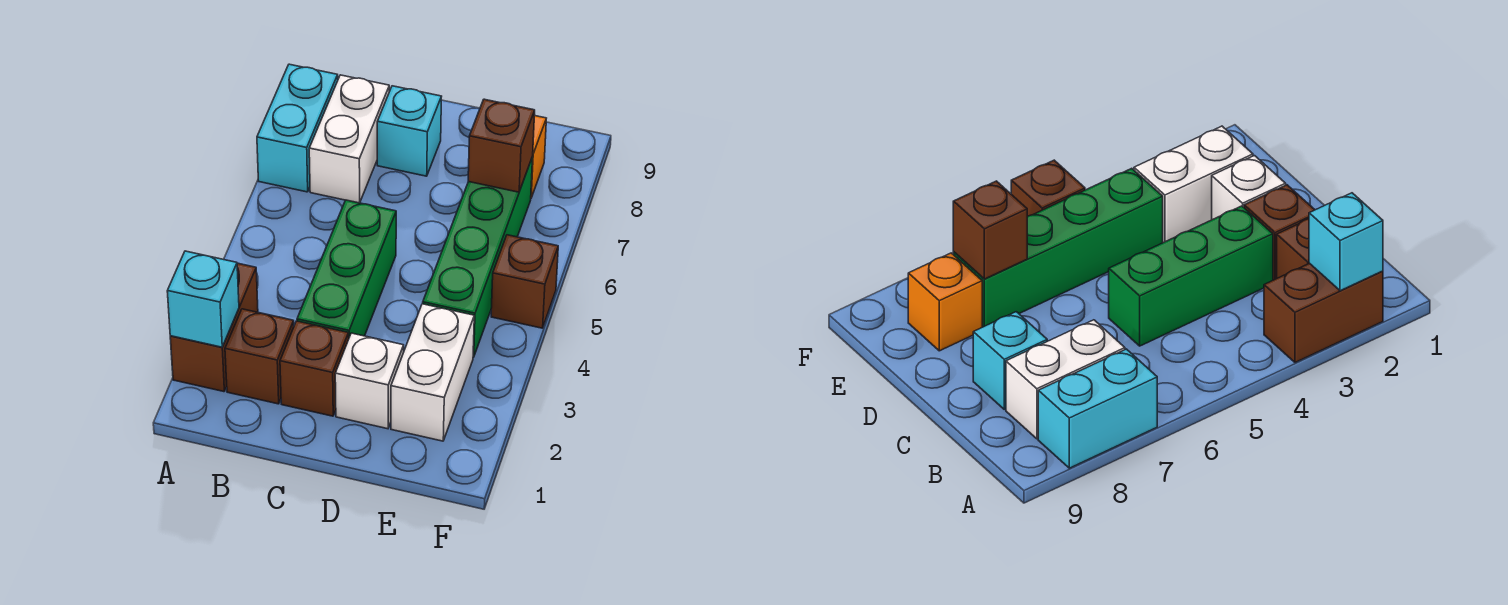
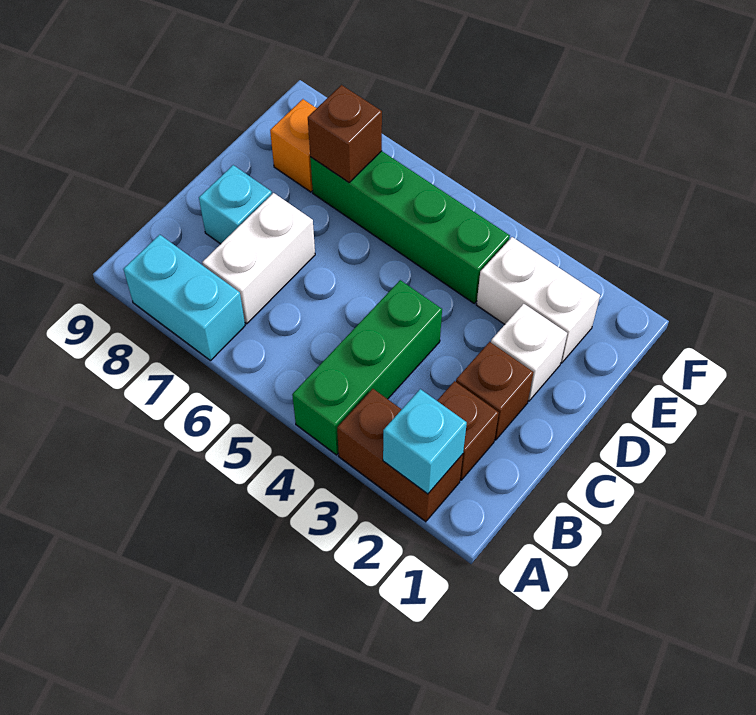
white 1x2 brick [309,75,389,203] -> white 1x2 brick turned to [202,193,315,324]
green 1x3 brick [297,200,396,337] -> green 1x3 brick turned to [292,280,442,455]
brown 1x1 brick [491,235,558,328] -> none

